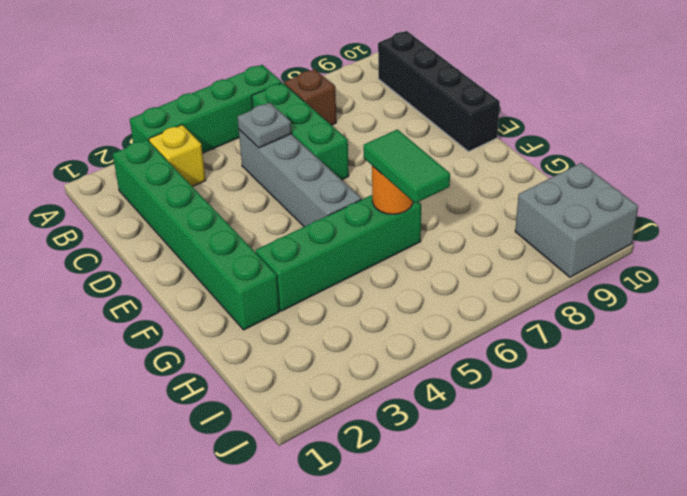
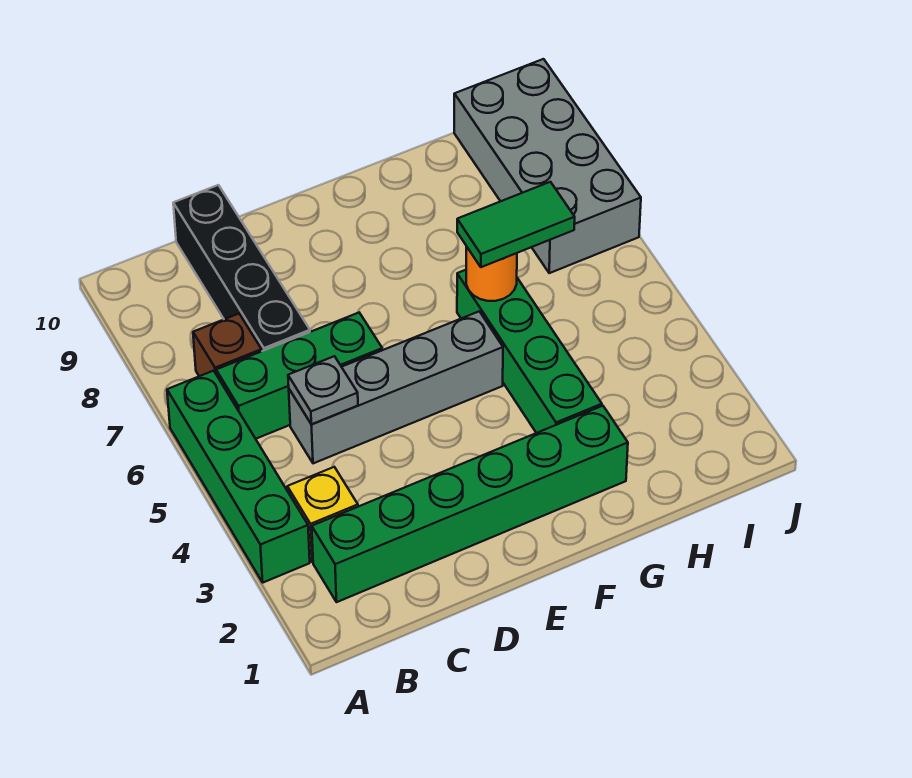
black 1x4 brick [378,31,500,152] -> black 1x4 brick turned to [173,185,310,351]
grey 2x2 brick [515,163,638,277] -> grey 2x4 brick [454,59,641,273]

